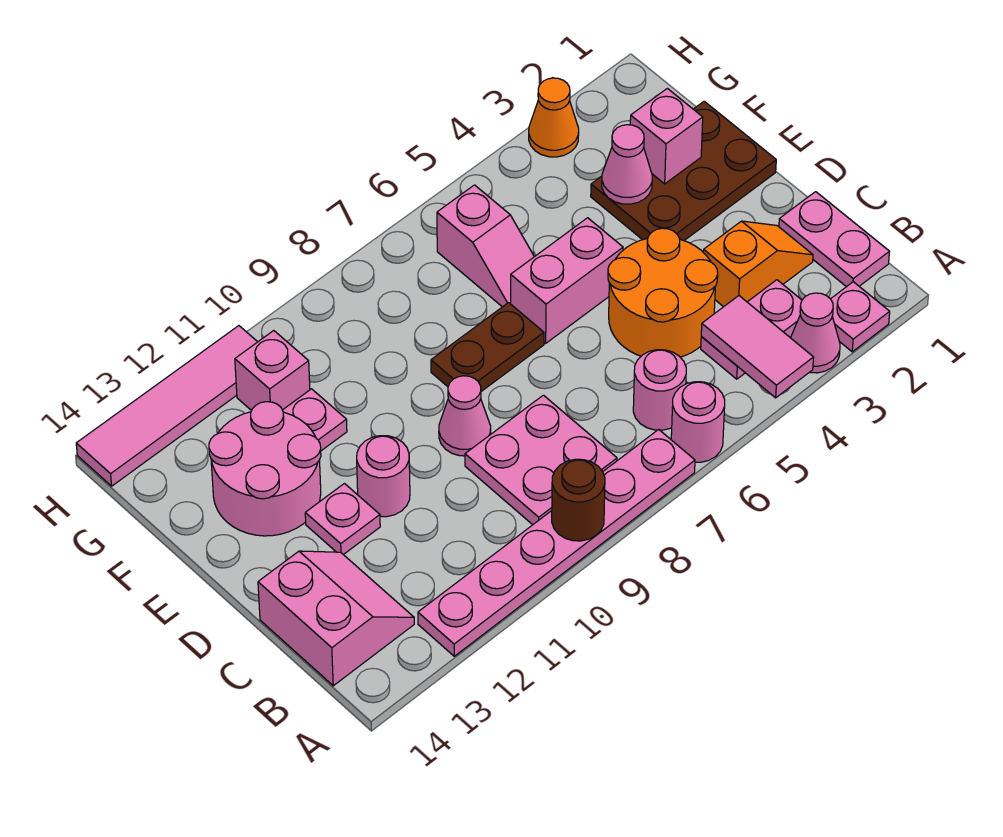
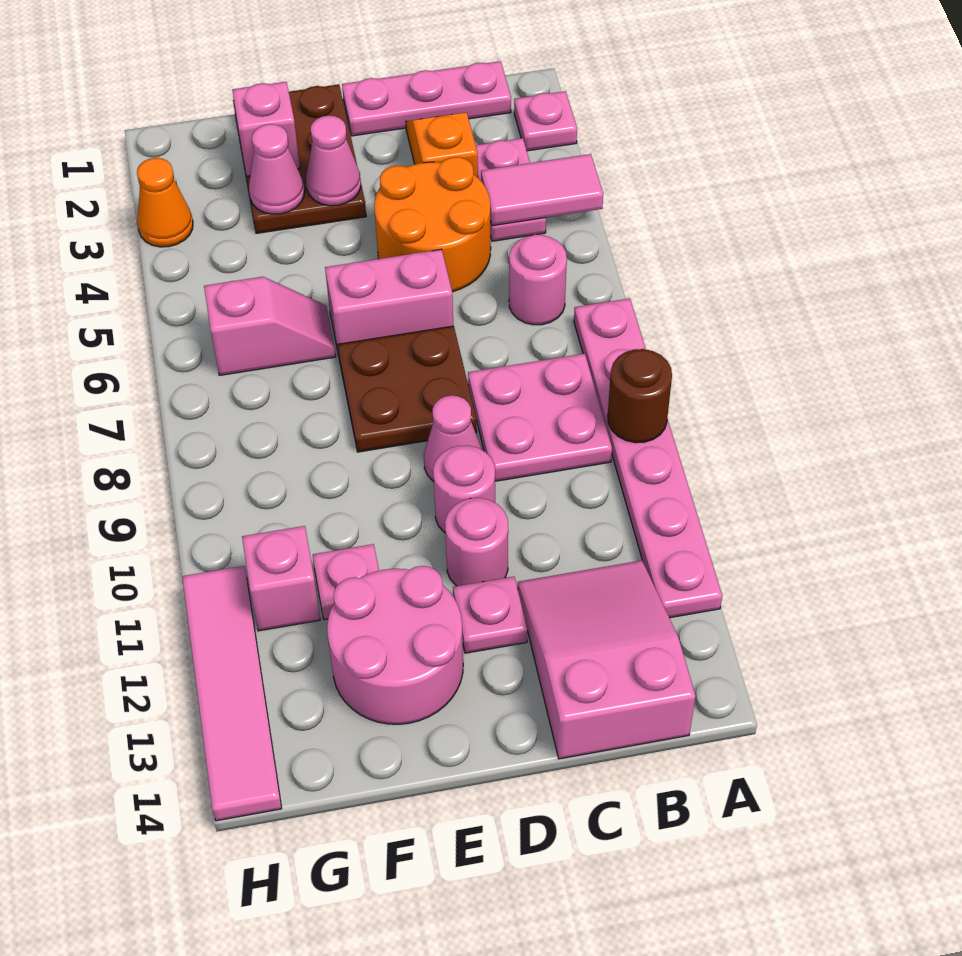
pink 1x1 cone [791,293,840,373] -> pink 1x1 cone moved to [306,116,361,206]
pink 1x1 round brick [671,382,725,462] -> pink 1x1 round brick moved to [433,445,495,533]
pink 1x2 plate [779,192,889,287] -> pink 1x3 plate [342,61,511,136]
pink 2x2 slope [258,551,414,686] -> pink 2x3 slope [518,561,696,759]
pink 1x2 brick [511,218,623,343] -> pink 1x2 brick turned to [325,249,453,355]
brown 1x2 plate [431,303,544,391] -> brown 2x2 plate [338,326,477,452]

